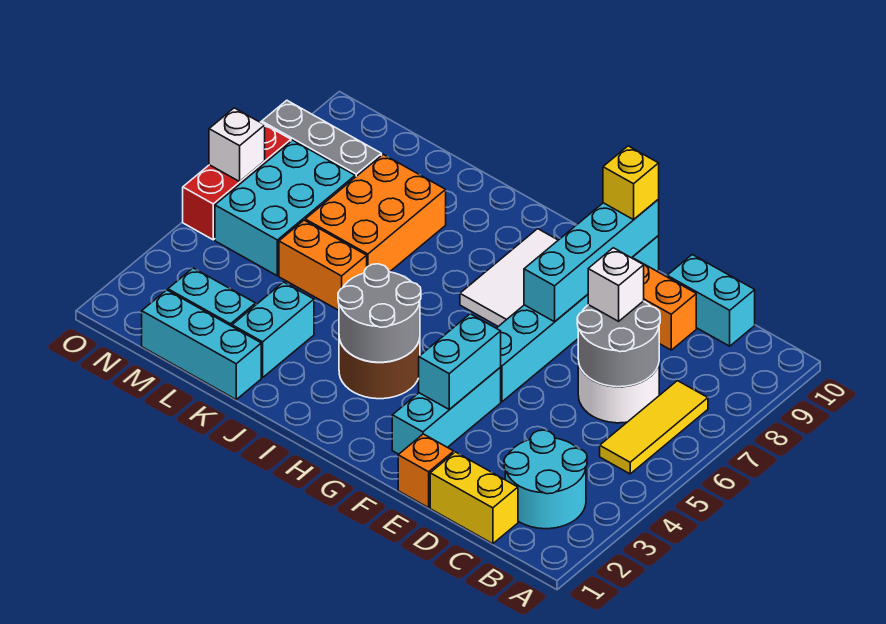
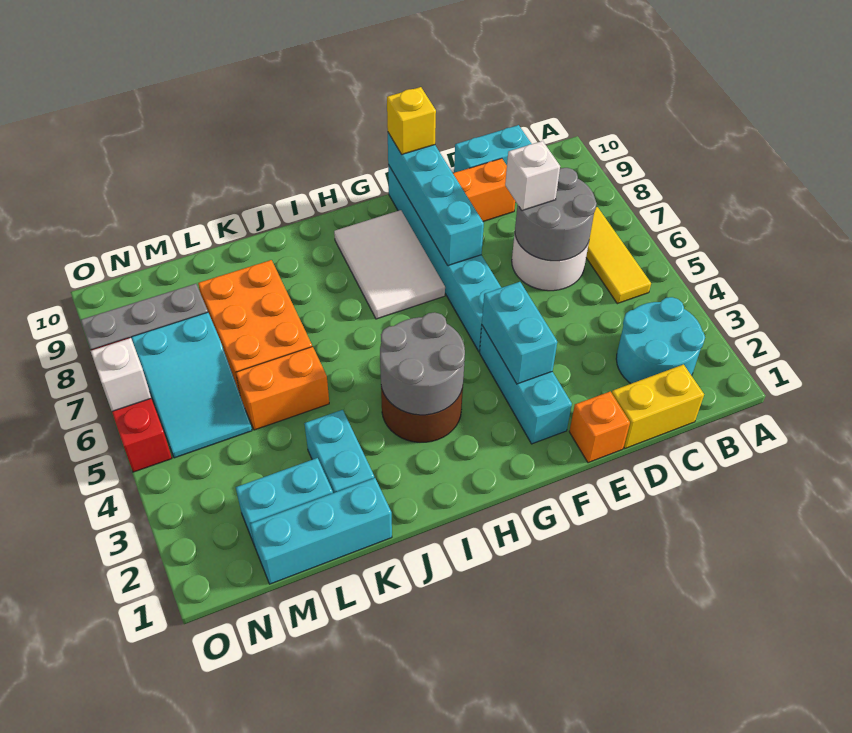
cyan 2x3 brick [215,140,355,276] -> cyan 2x3 slope [131,312,252,458]

